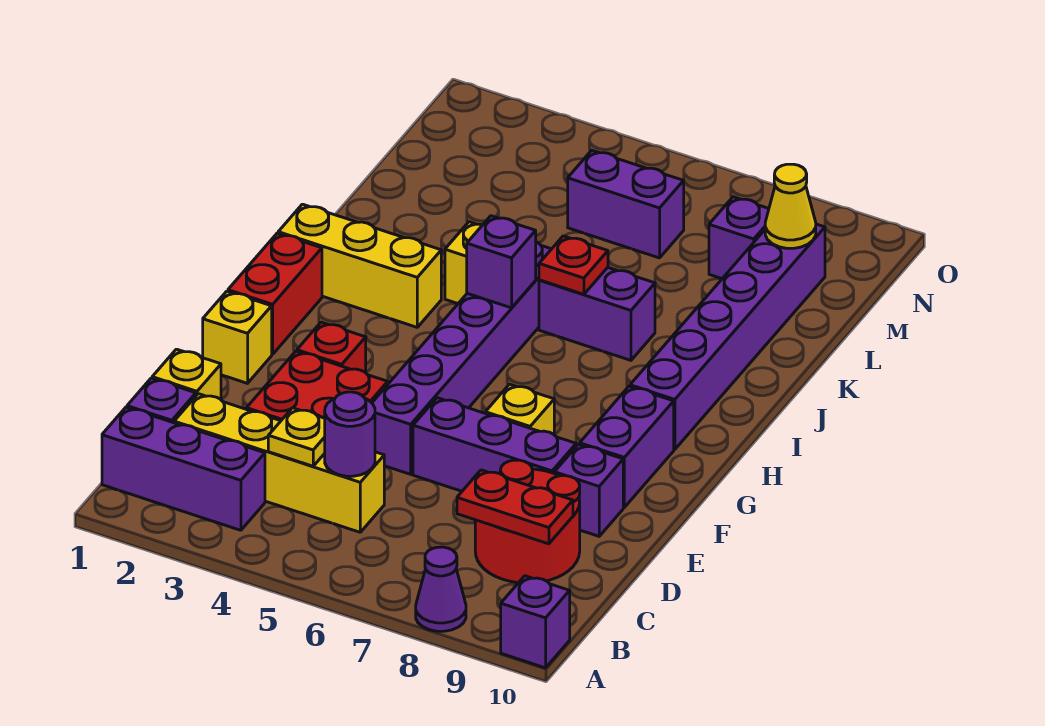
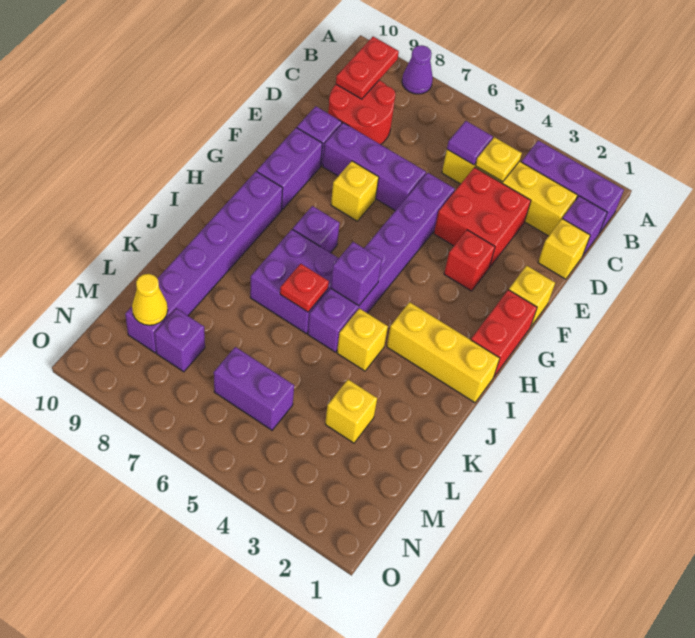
purple 1x1 brick [501,576,570,668] -> purple 1x1 brick moved to [293,206,340,253]
purple 1x1 round brick [325,392,375,476] -> purple 1x1 tile [447,121,493,165]
red 1x2 plate [457,470,573,544] -> red 1x2 plate turned to [336,37,399,99]
purple 1x2 brick [539,267,655,360] -> purple 2x2 brick [250,229,339,333]
none -> yellow 1x1 brick [325,380,377,443]

